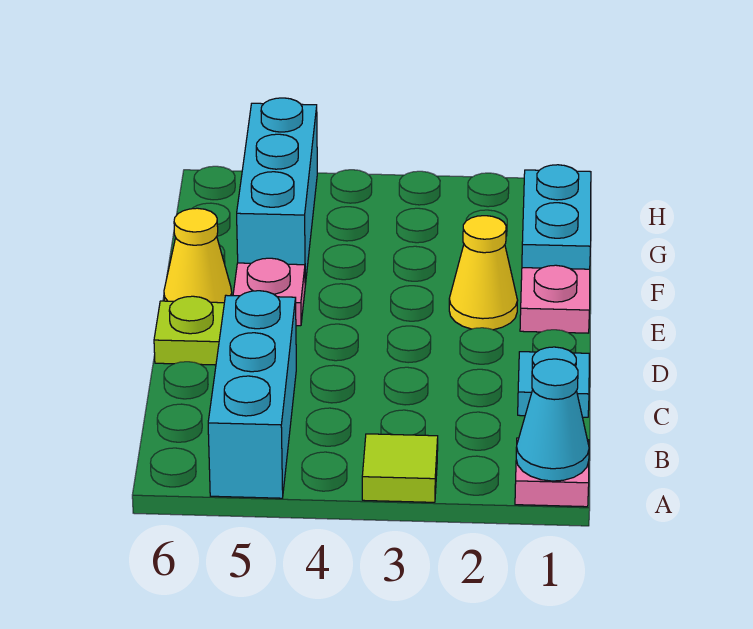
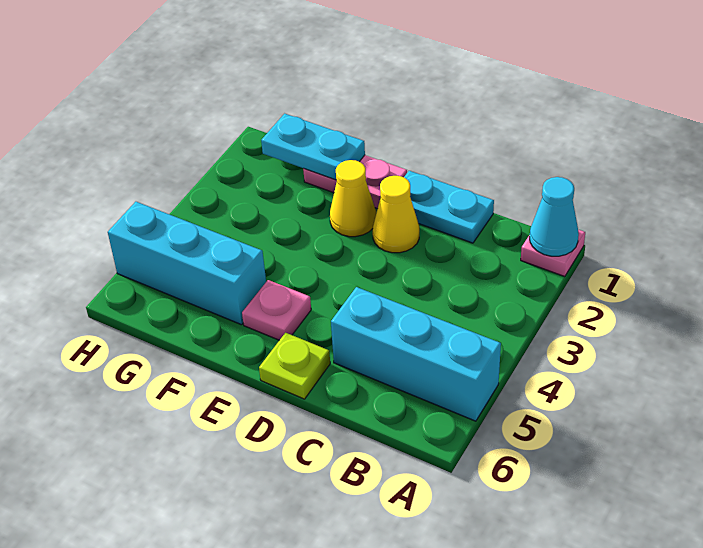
lime 1x1 tile [362,434,438,502] -> none
cyan 1x1 plate [518,347,589,417] -> cyan 1x2 plate [404,171,494,243]
yellow 1x1 cone [164,208,232,303] -> yellow 1x1 cone moved to [373,176,419,253]

